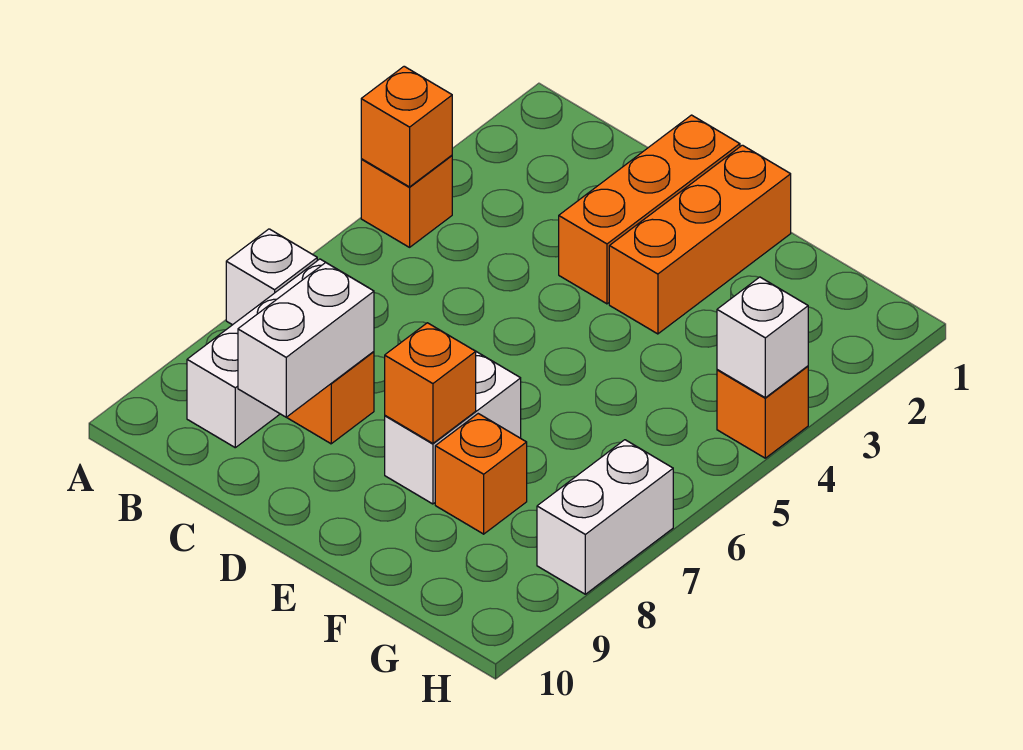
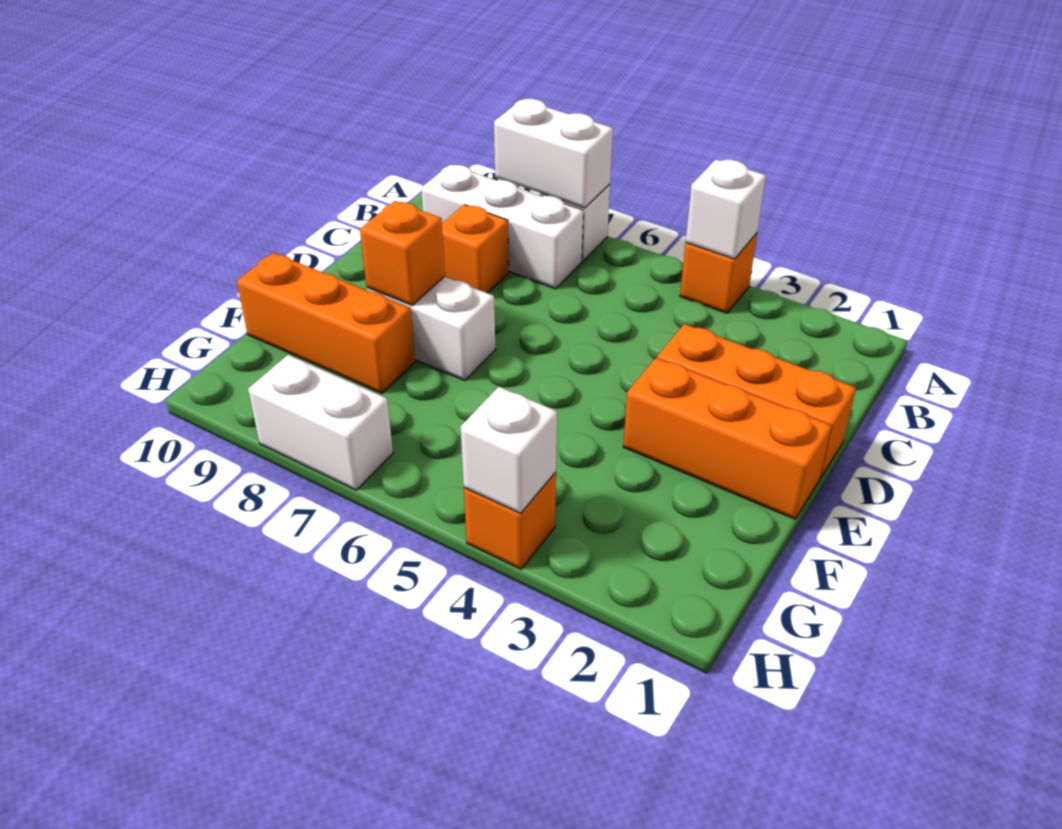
orange 1x1 brick [361,66,452,187] -> white 1x1 brick [686,160,766,259]
white 1x2 brick [238,263,374,417] -> white 1x2 brick moved to [494,99,613,208]
orange 1x1 brick [435,414,527,534] -> orange 1x3 brick [237,253,415,393]

